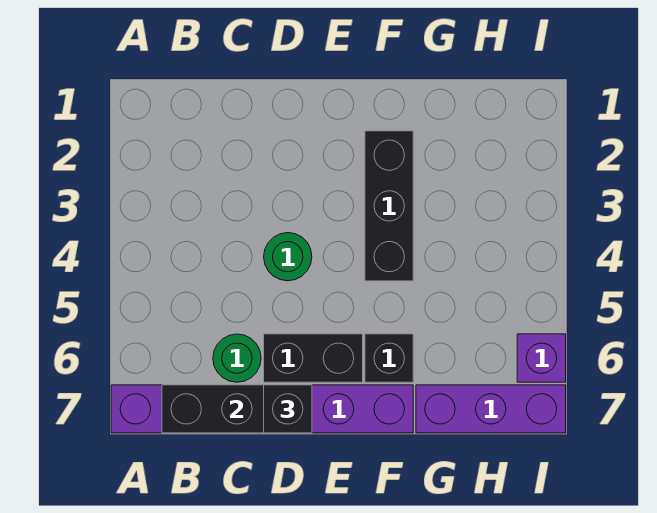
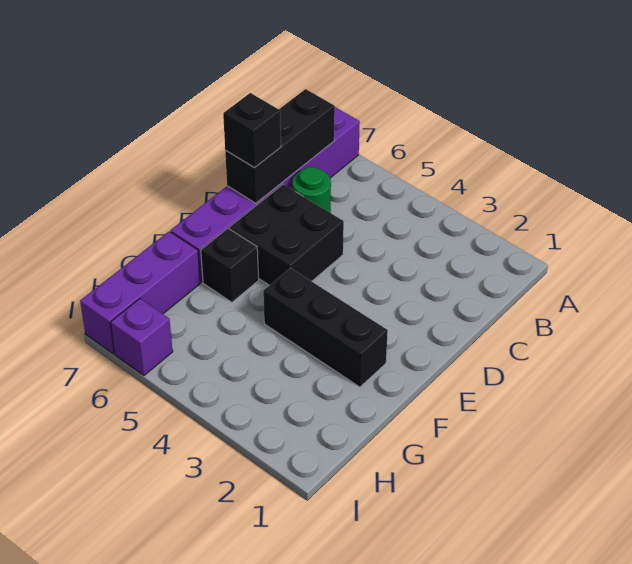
green 1x1 round brick [264,233,312,281] -> none
black 1x2 brick [264,334,363,382] -> black 2x2 brick [229,184,344,285]

